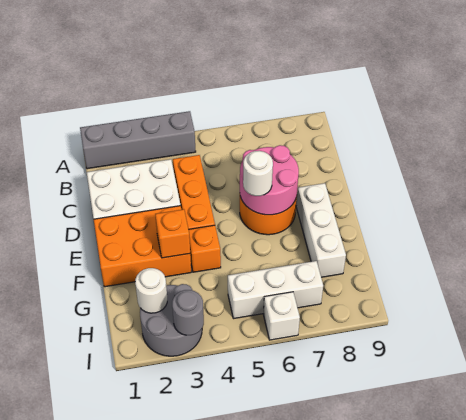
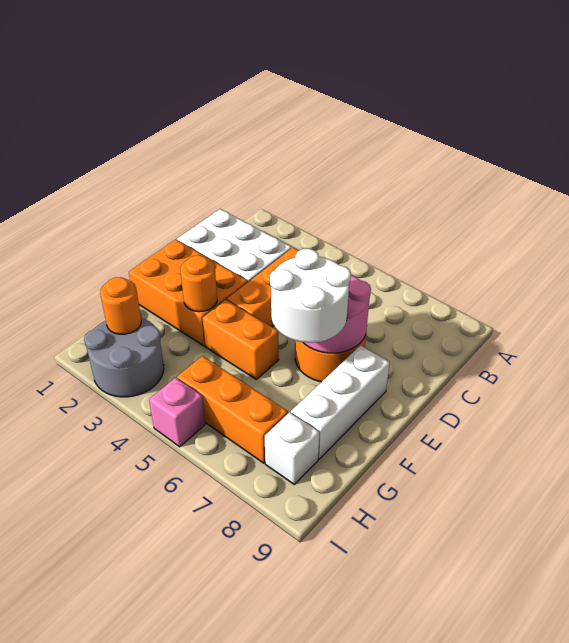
grey 1x4 brick [80,111,196,169] -> none
white 1x1 round brick [243,151,273,196] -> white 2x2 round brick [270,249,351,343]
orange 1x1 brick [155,209,190,258] -> orange 1x1 round brick [180,255,217,312]
orange 1x1 brick [189,225,221,272] -> orange 1x2 brick [203,300,279,379]
white 1x1 round brick [135,268,167,313] -> orange 1x1 round brick [100,277,141,334]
white 1x3 brick [228,261,323,319] -> orange 1x3 brick [177,356,288,463]
grey 1x1 round brick [172,290,204,335] -> none
none -> pink 1x1 brick [149,378,205,447]
white 1x1 brick [263,292,300,340] -> white 1x1 brick moved to [265,412,319,484]

